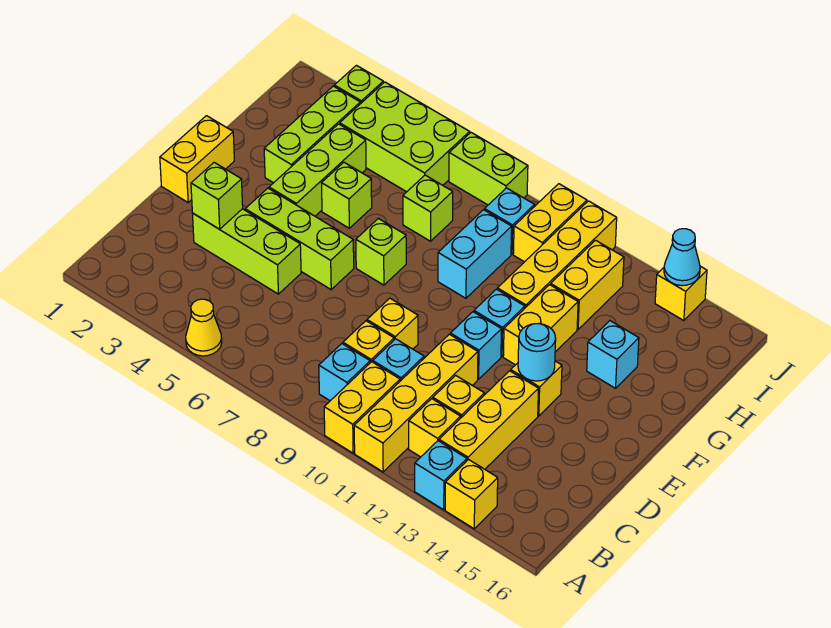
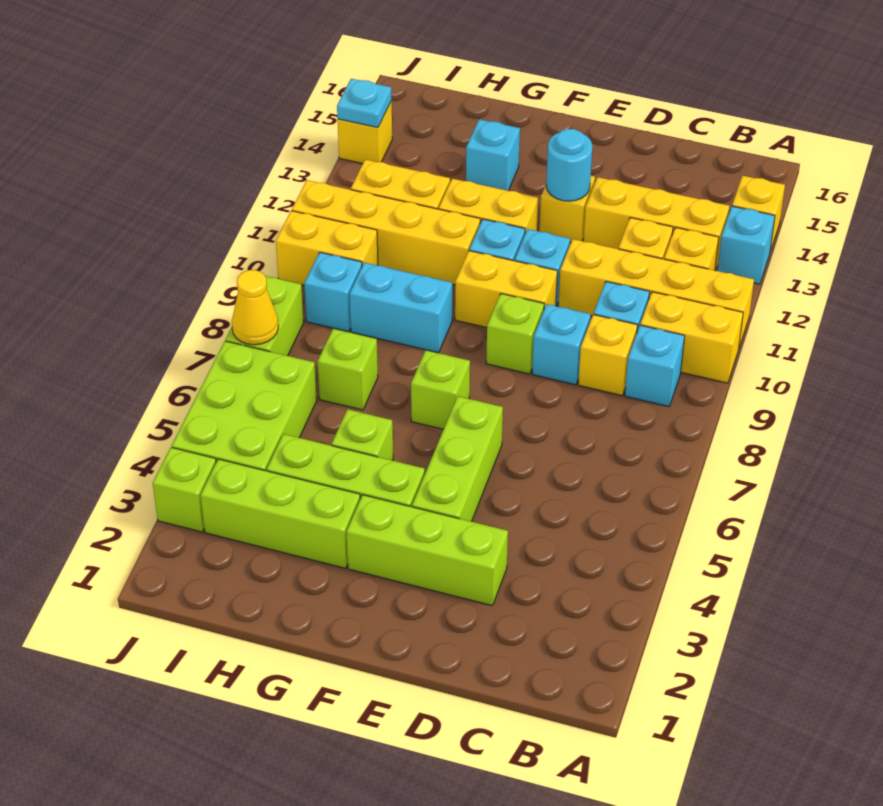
yellow 1x1 cone [186,299,222,356] -> yellow 1x1 cone moved to [232,270,278,345]
lime 1x3 brick [192,209,301,294] -> lime 1x3 brick turned to [346,495,508,606]
lime 1x1 brick [191,163,243,229] -> lime 1x1 brick moved to [486,294,544,374]
yellow 1x1 brick [367,298,418,349] -> cyan 1x1 brick [532,304,591,385]
yellow 1x2 brick [160,116,234,202] -> yellow 1x2 brick moved to [455,251,557,328]
cyan 1x1 cone [664,229,700,286] -> cyan 1x1 plate [337,79,392,127]

